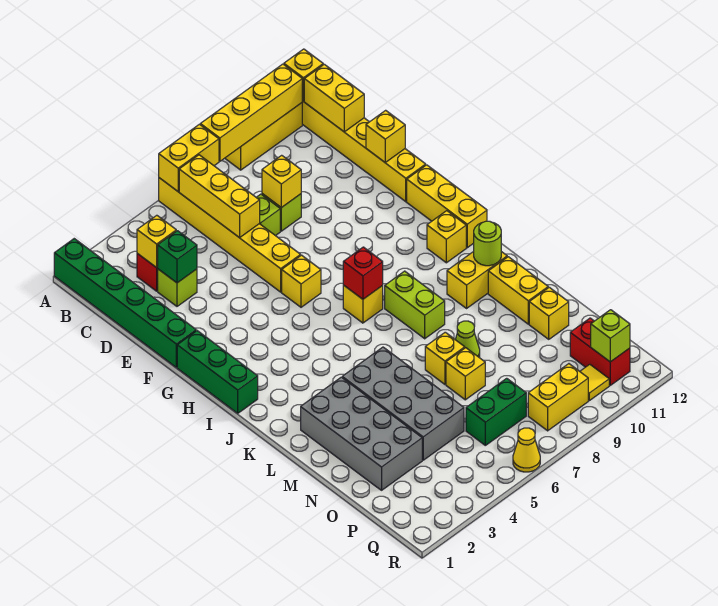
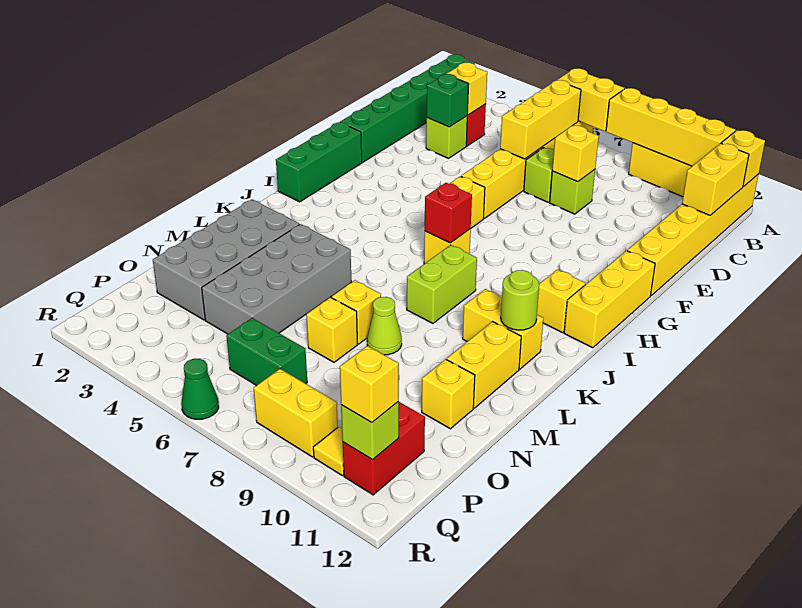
yellow 1x1 brick [366,110,405,162] -> yellow 1x1 brick moved to [340,346,399,423]
yellow 1x1 cone [513,428,540,472] -> green 1x1 cone [181,359,219,419]

